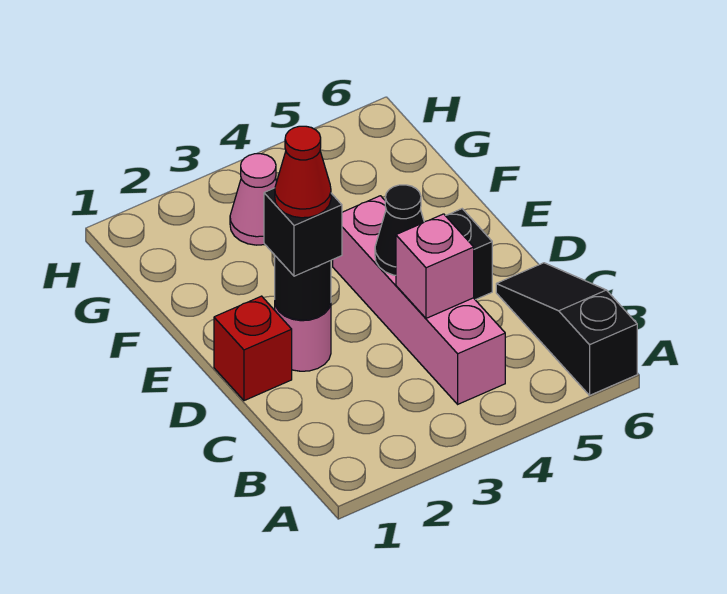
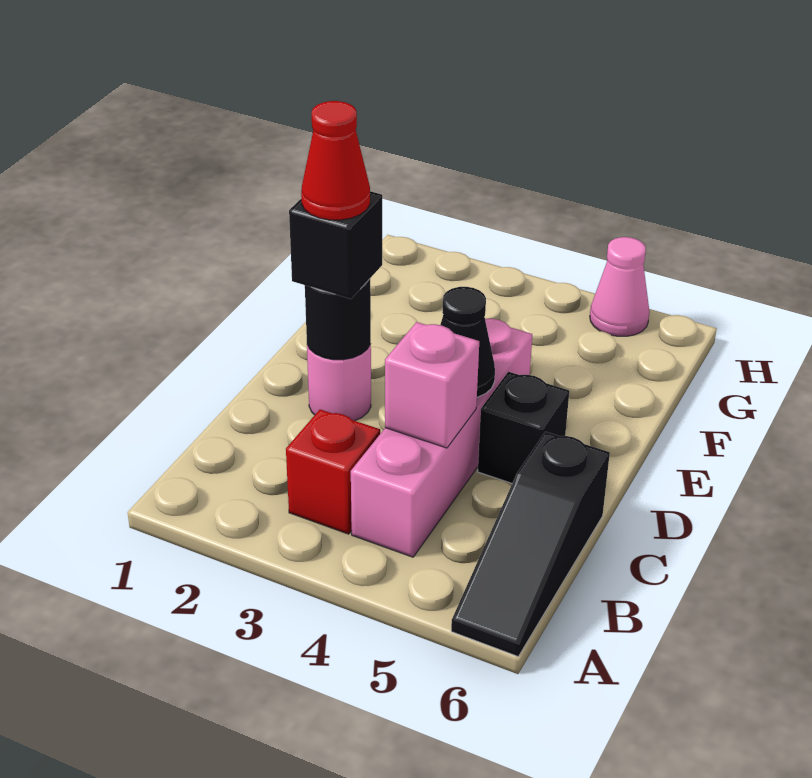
black 1x3 slope [496,263,637,395] -> black 1x3 slope turned to [451,432,610,656]
red 1x1 brick [214,296,292,401] -> red 1x1 brick moved to [286,409,380,534]
pink 1x1 cone [230,154,277,245] -> pink 1x1 cone moved to [590,237,649,336]

